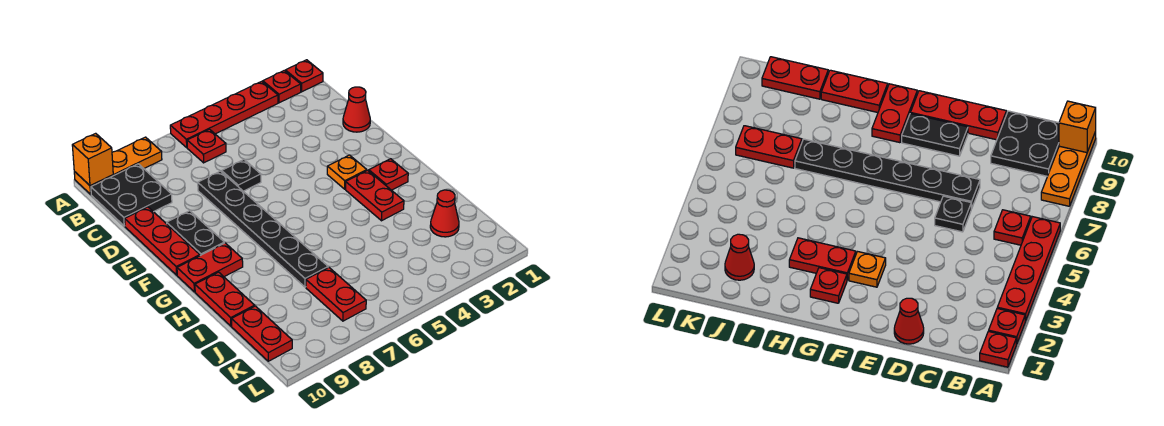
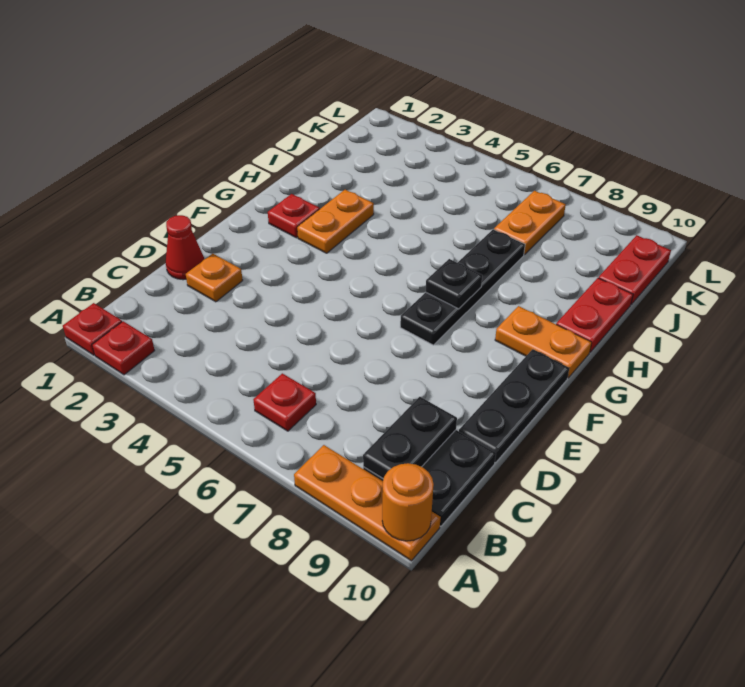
red 1x4 plate [170,81,278,147] -> none
orange 1x1 brick [72,133,113,186] -> orange 1x1 round brick [382,463,434,541]
black 1x1 plate [222,160,261,191] -> black 1x1 plate moved to [426,259,482,309]
black 1x6 plate [198,171,328,287] -> black 1x4 plate [400,229,525,345]
red 1x3 plate [125,207,200,275] -> black 1x3 plate [459,349,569,463]
black 1x2 plate [167,211,224,256] -> black 1x2 plate moved to [363,397,457,479]
orange 1x1 plate [327,155,367,189] -> orange 1x1 plate moved to [186,253,243,302]
red 1x2 plate [346,170,404,221] -> orange 1x2 plate [297,190,374,253]
red 1x2 plate [177,243,243,292] -> orange 1x2 plate [495,306,592,378]
red 1x1 cone [430,190,459,237] -> none
red 1x2 plate [306,268,366,321] -> orange 1x2 plate [494,191,566,255]

